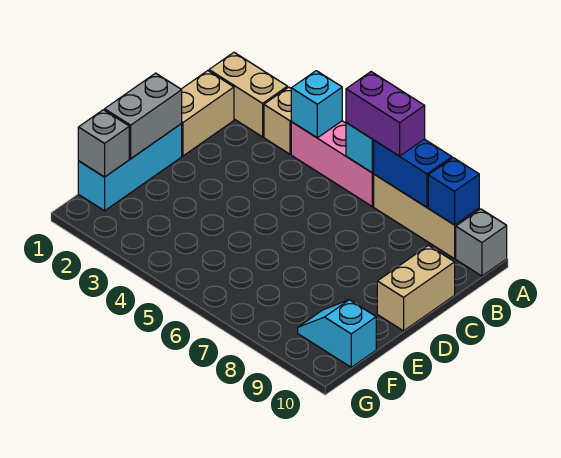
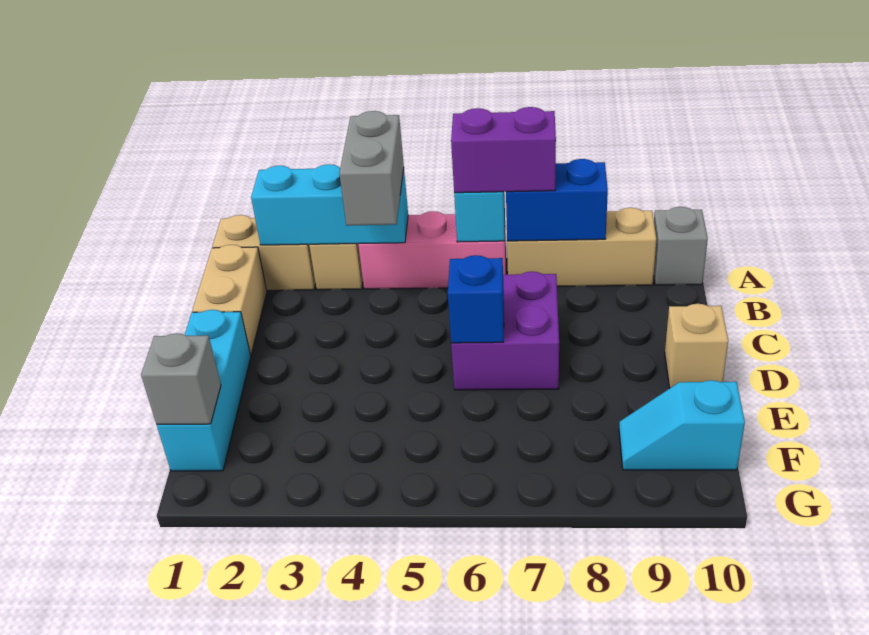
cyan 1x1 brick [291,71,342,138] -> cyan 1x3 brick [251,164,408,245]
blue 1x1 brick [428,158,479,225] -> blue 1x1 brick moved to [448,255,504,343]
none -> purple 2x2 brick [451,271,559,390]
tan 1x2 brick [377,246,455,331] -> tan 1x1 brick [665,304,728,388]
grey 1x2 brick [105,73,182,159] -> grey 1x2 brick moved to [339,111,404,226]

